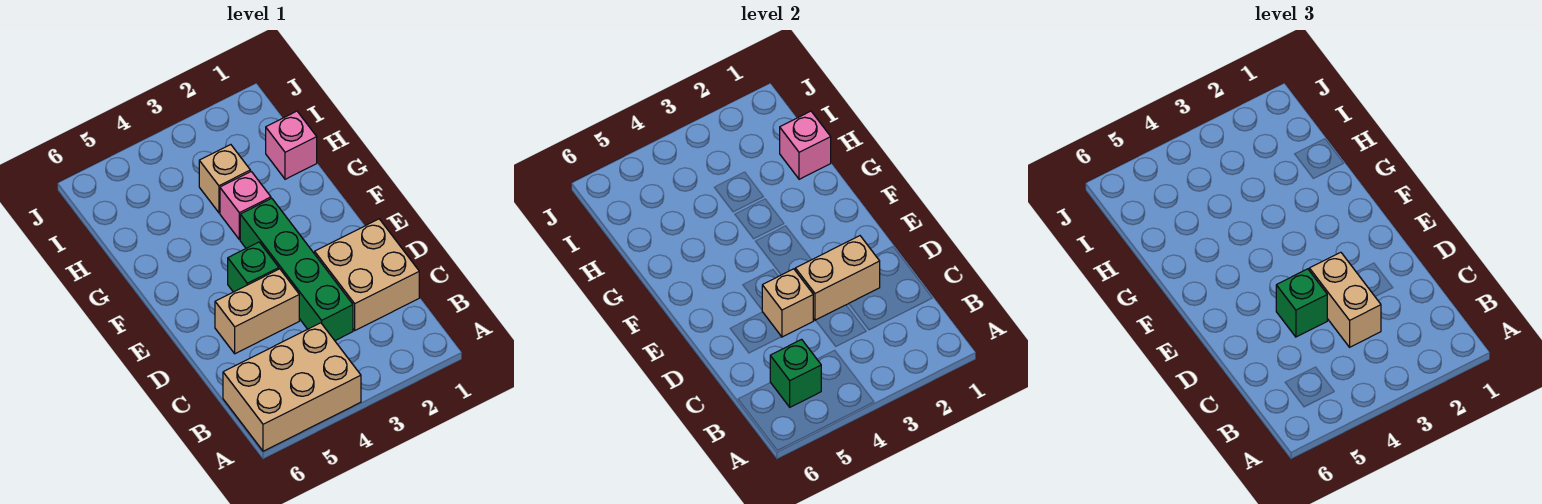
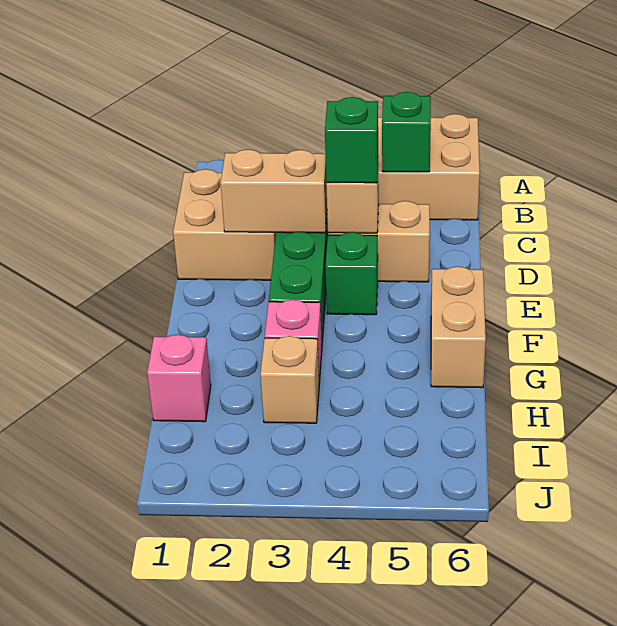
tan 1x2 brick [1309,252,1381,347] -> tan 1x2 brick moved to [431,266,486,388]
pink 1x1 brick [780,111,831,179] -> none

